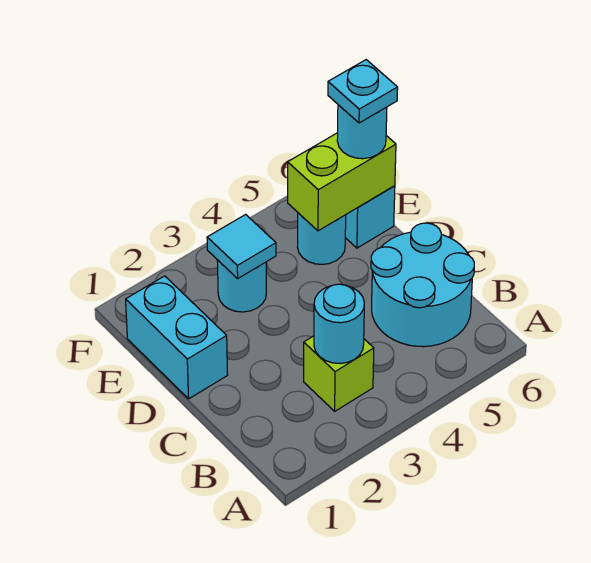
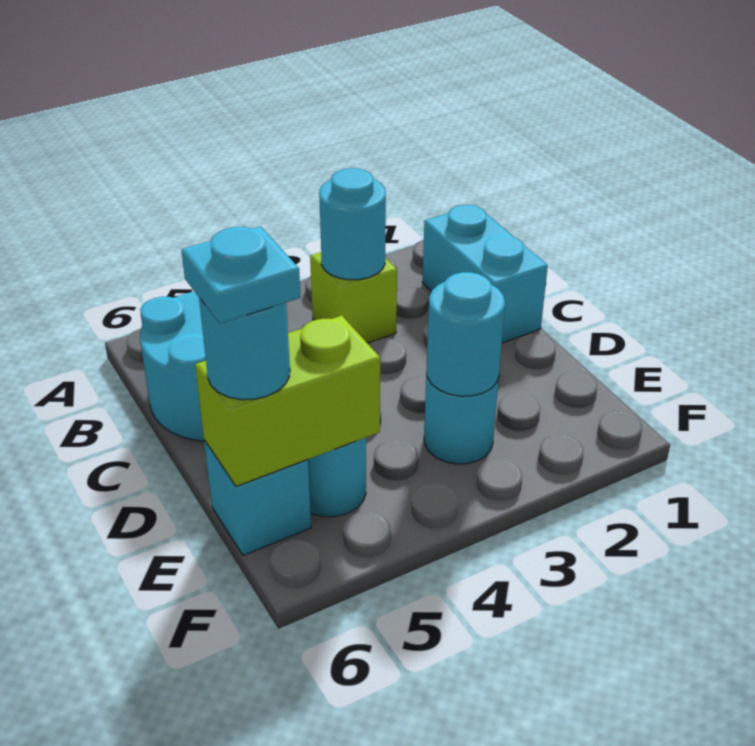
cyan 1x2 brick [126,276,228,399] -> cyan 1x2 brick moved to [422,205,548,343]
cyan 1x1 tile [207,215,276,278] -> cyan 1x1 round brick [427,272,505,396]

